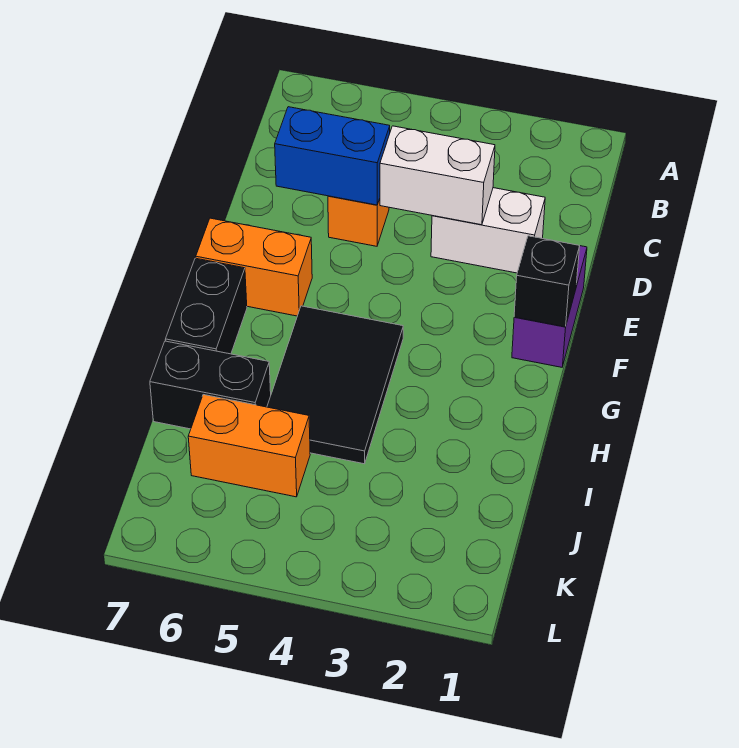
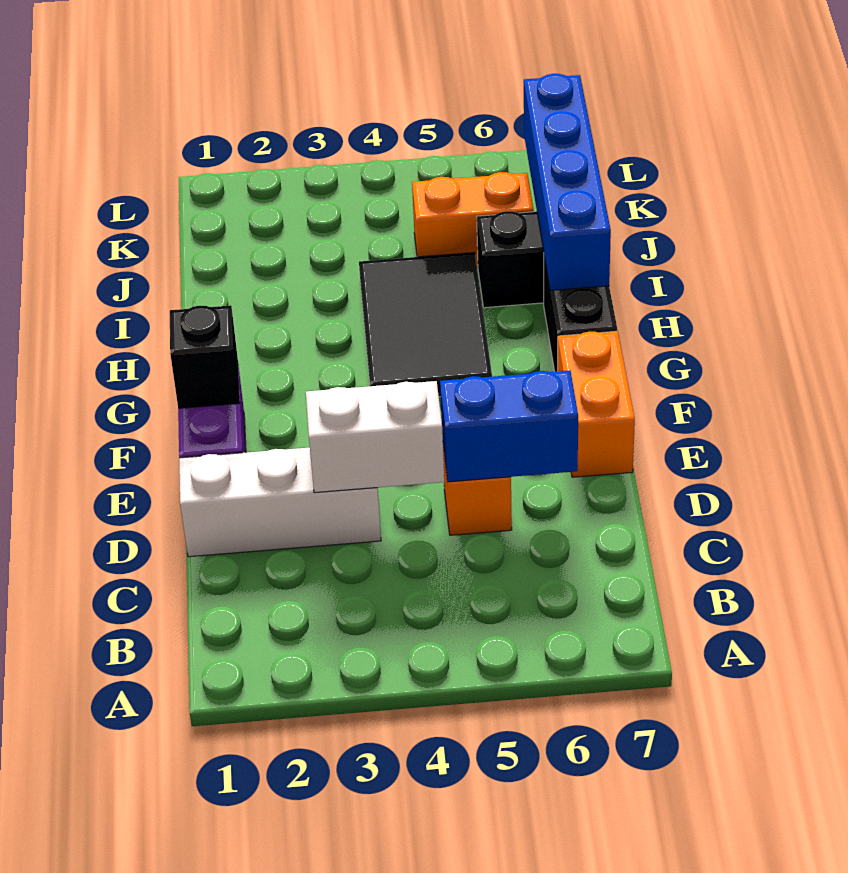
white 1x2 brick [431,188,545,273] -> white 1x3 brick [179,447,381,557]
orange 1x2 brick [196,218,312,316] -> orange 1x2 brick turned to [558,331,635,477]
none -> blue 1x4 brick [524,74,611,290]

